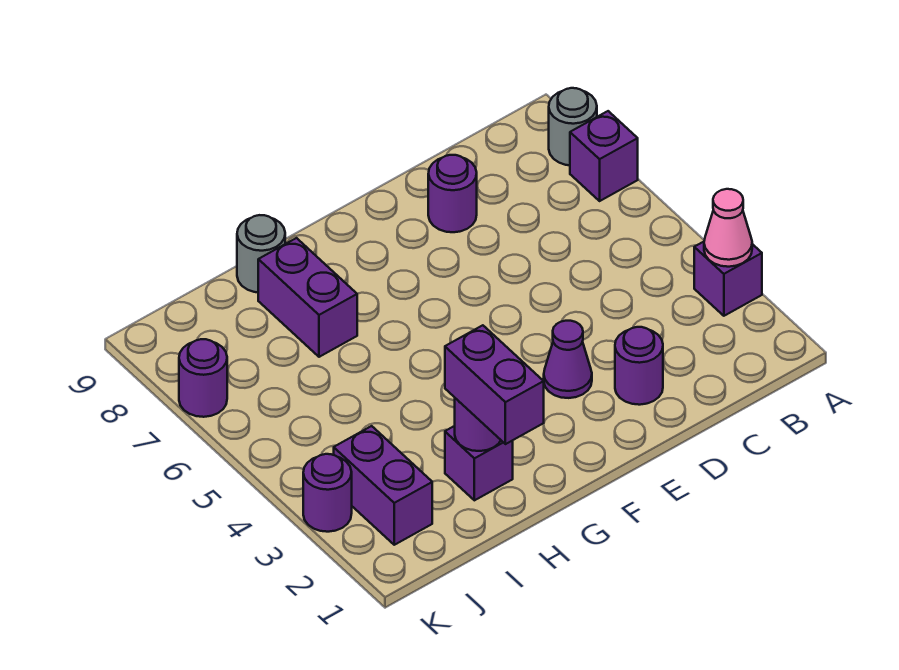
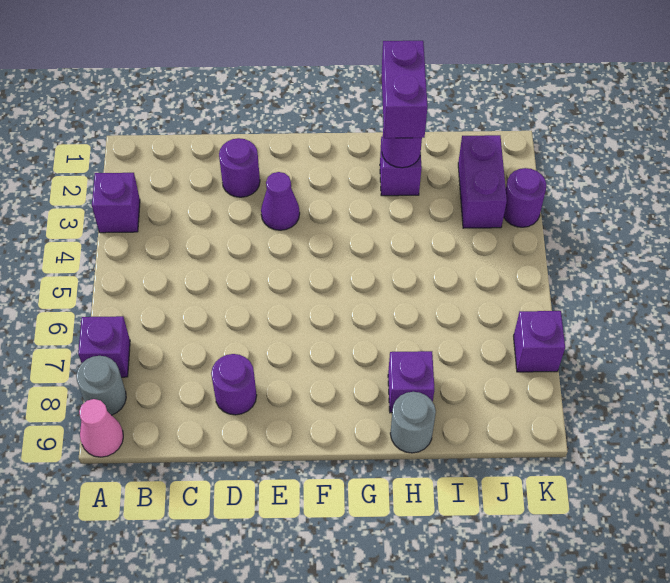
pink 1x1 cone [704,189,752,267] -> pink 1x1 cone moved to [79,399,123,457]
purple 1x2 brick [258,238,357,357] -> purple 1x1 brick [388,351,434,413]
purple 1x1 round brick [179,339,227,417] -> purple 1x1 brick [514,311,565,372]

